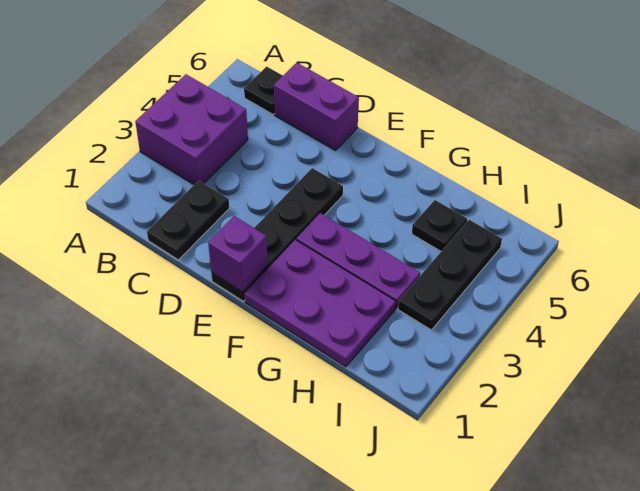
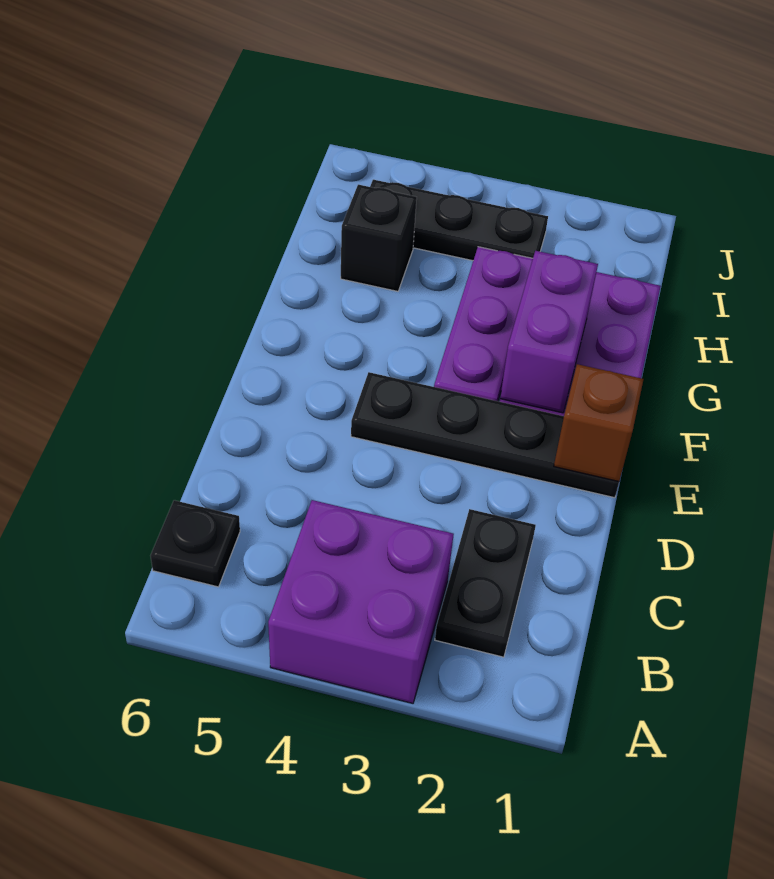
black 1x2 plate [147,181,229,260] -> black 1x2 plate turned to [435,509,536,657]
purple 1x2 brick [274,63,359,151] -> purple 1x2 brick moved to [500,251,598,413]
purple 1x1 brick [208,216,268,292] -> brown 1x1 brick [554,364,644,481]
black 1x1 plate [412,200,467,251] -> black 1x1 brick [341,185,417,291]

